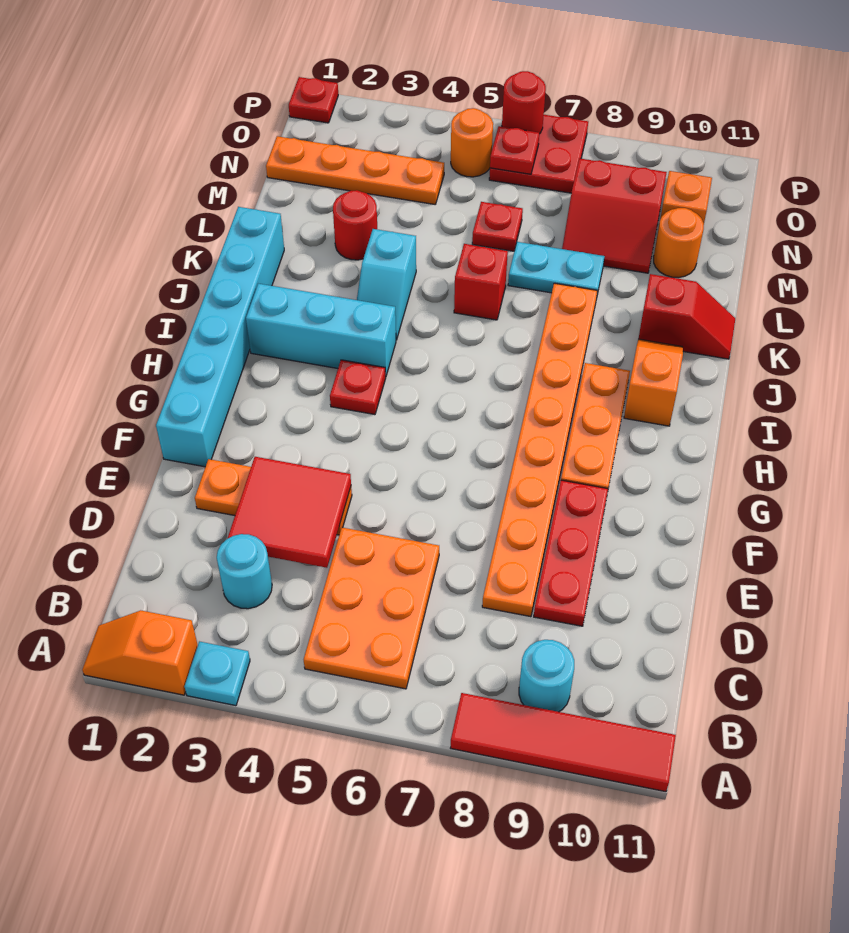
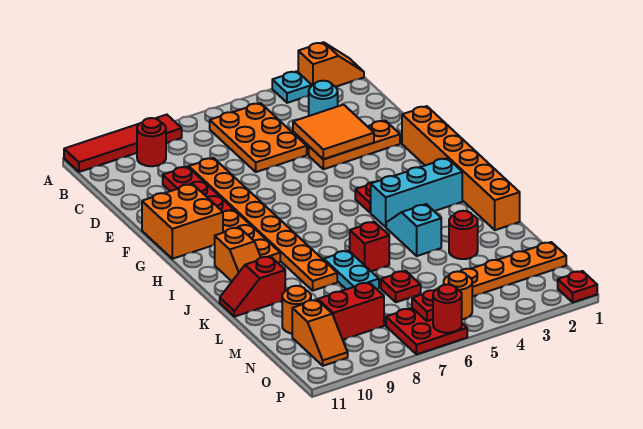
cyan 1x1 round brick [519,640,574,712] -> red 1x1 round brick [137,118,166,166]
red 2x2 tile [228,457,351,568] -> orange 2x2 tile [293,105,374,159]
cyan 1x6 brick [156,207,284,467] -> orange 1x6 brick [402,106,520,230]
none -> orange 2x2 brick [142,184,223,259]
cyan 1x2 plate [508,242,605,299] -> cyan 1x2 plate turned to [324,251,379,289]

